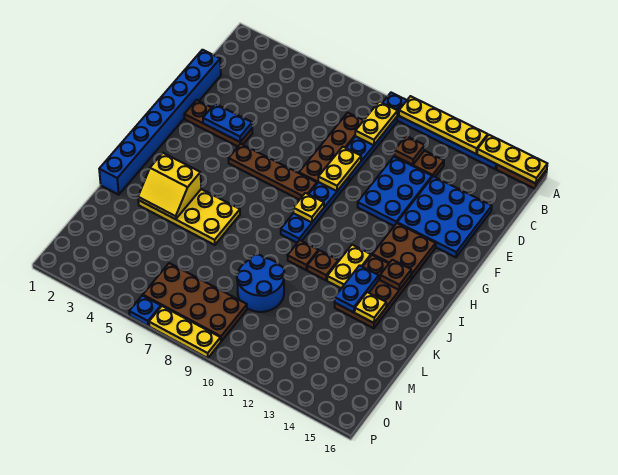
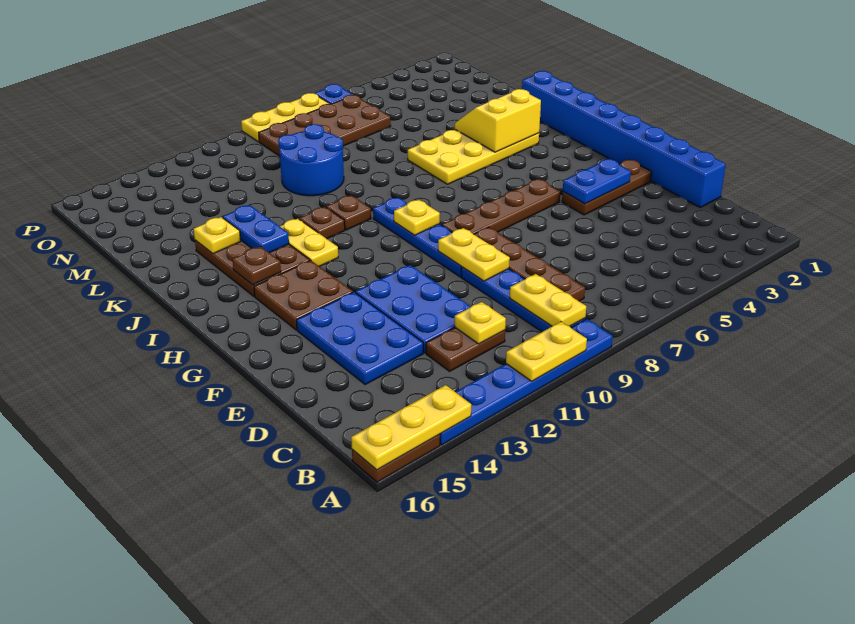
yellow 1x4 plate [399,96,488,154] -> yellow 1x2 plate [506,322,587,381]
brown 1x1 plate [394,136,425,165] -> yellow 1x1 plate [455,302,506,344]
blue 3x3 plate [397,176,492,257] -> blue 2x3 plate [297,292,423,385]

